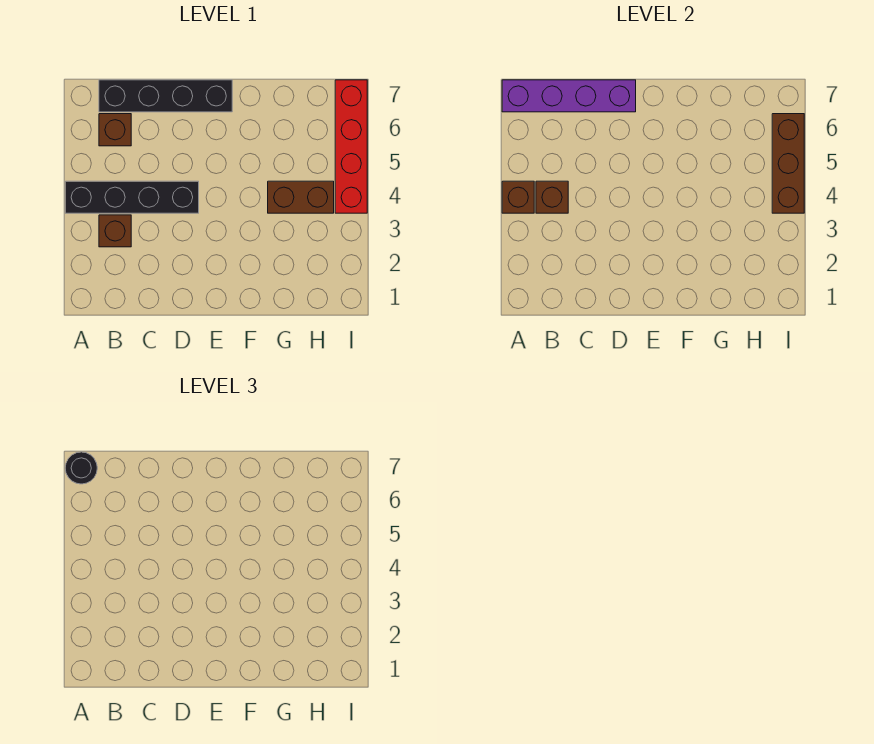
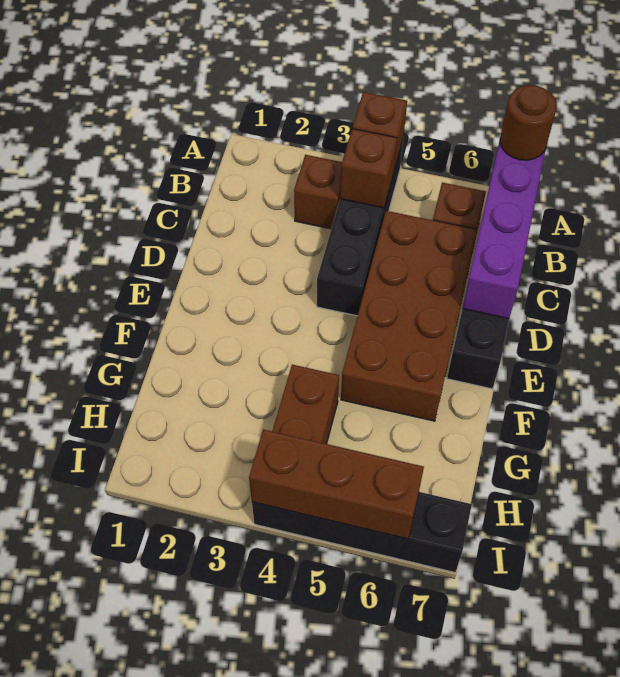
black 1x1 round brick [65,452,97,484] -> brown 1x1 round brick [500,85,557,160]
none -> brown 2x4 brick [341,211,477,421]
red 1x4 brick [335,80,367,213] -> black 1x4 brick [252,492,472,572]

